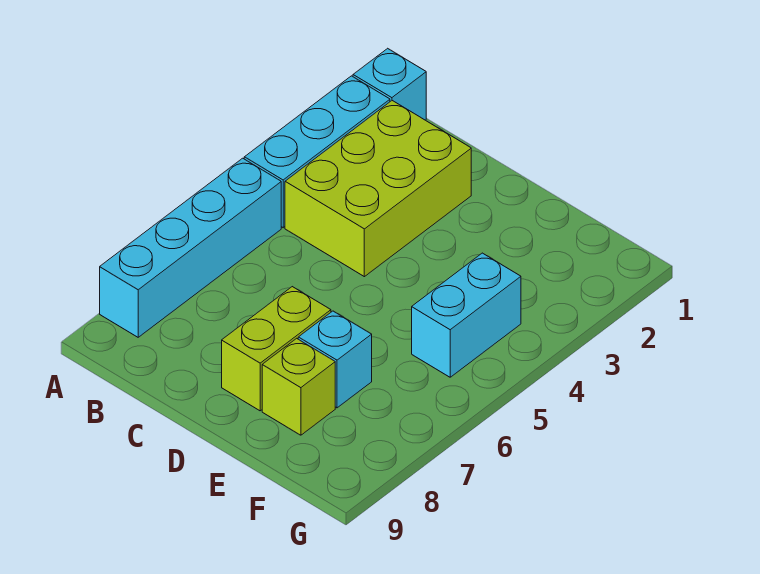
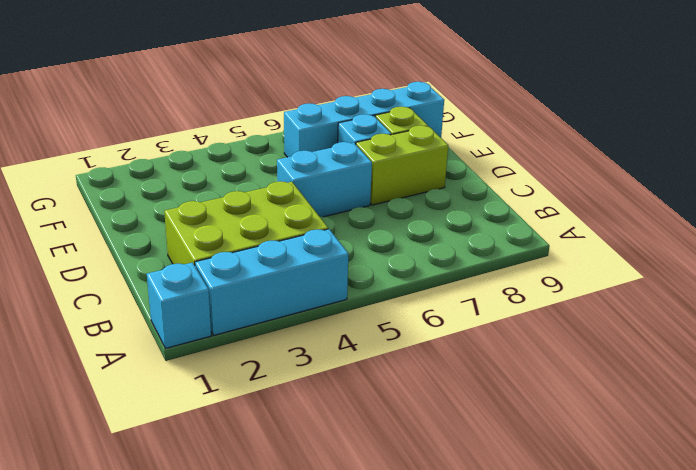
cyan 1x4 brick [100,158,281,337] -> cyan 1x4 brick moved to [284,82,444,157]
cyan 1x2 brick [412,253,521,377] -> cyan 1x2 brick moved to [277,142,372,217]

